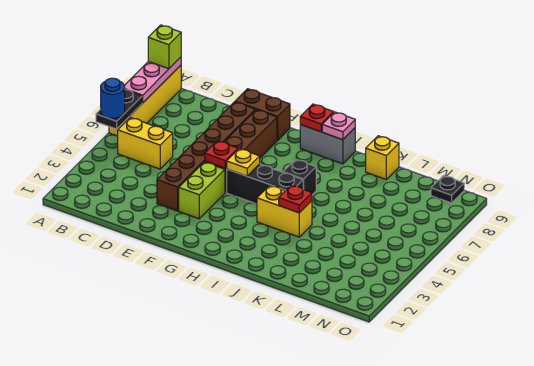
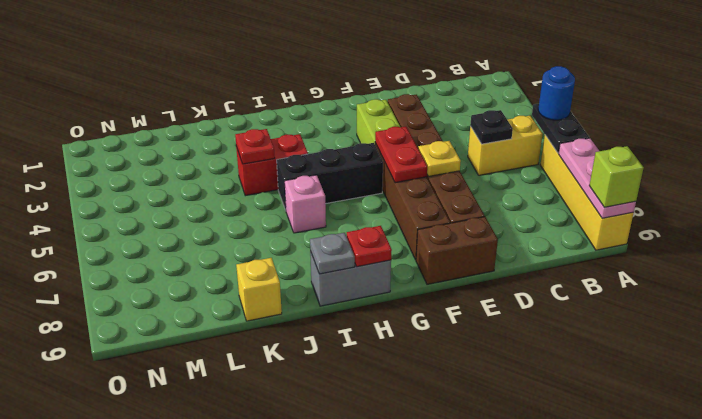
red 1x1 plate [205,141,238,168] -> red 1x2 plate [375,127,427,183]
yellow 1x1 plate [226,149,260,176] -> yellow 1x1 plate moved to [418,141,461,176]
yellow 1x2 brick [257,186,312,237] -> red 1x2 brick [236,134,308,196]
black 1x1 brick [283,159,316,195] -> pink 1x1 brick [285,175,326,233]
pink 1x1 plate [322,112,355,140] -> grey 1x1 plate [310,233,355,274]
black 1x1 plate [431,176,464,203] -> black 1x1 plate moved to [470,110,513,144]

